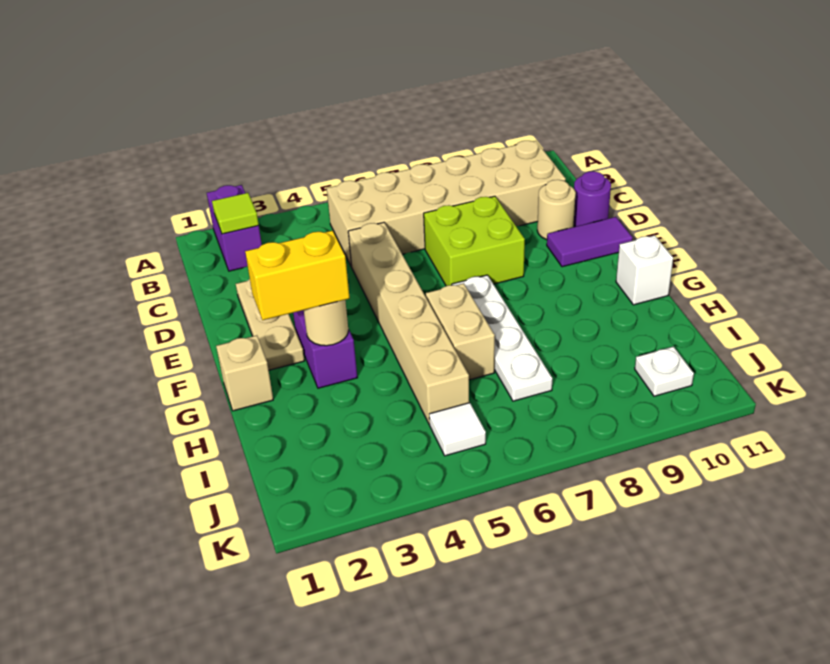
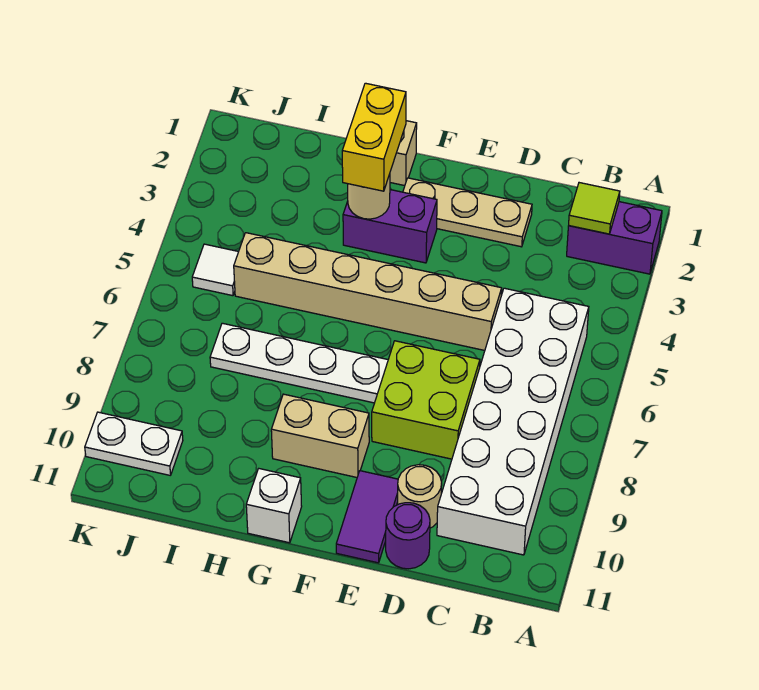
tan 2x6 brick [327,141,566,266] -> white 2x6 brick [437,288,589,555]
tan 1x2 brick [426,283,495,380] -> tan 1x2 brick moved to [271,394,369,477]
white 1x1 plate [635,347,694,396] -> white 1x2 plate [85,412,183,475]

